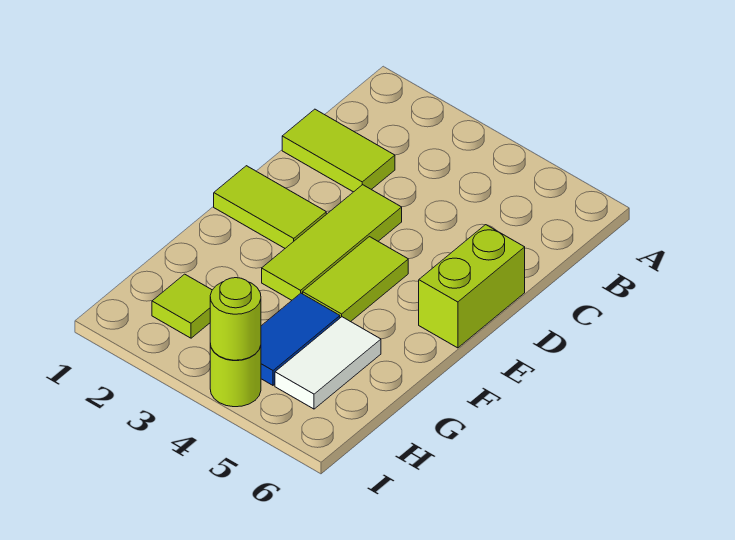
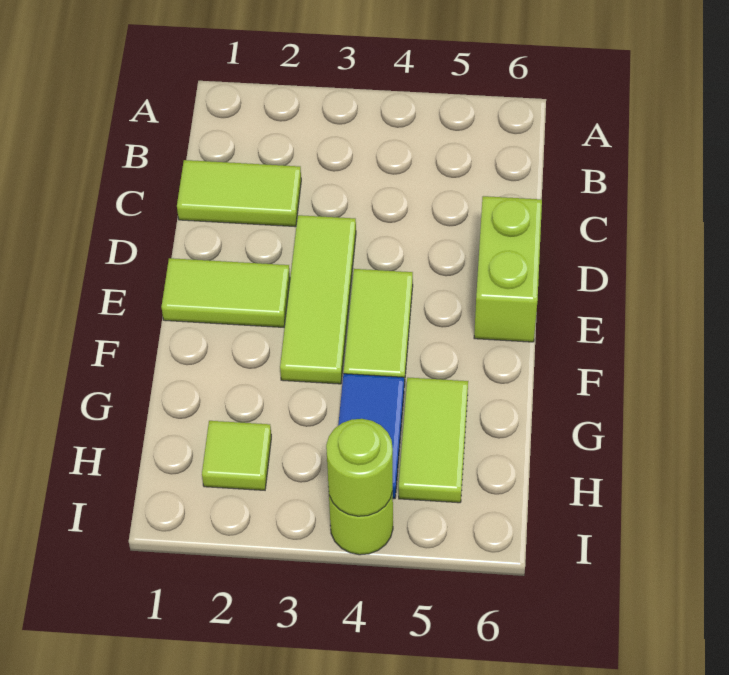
white 1x2 tile [275,317,381,409] -> lime 1x2 tile [399,378,468,503]

